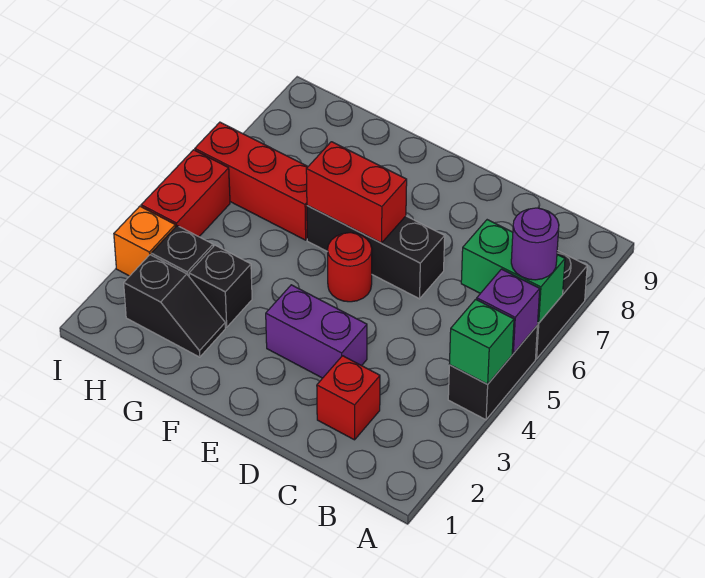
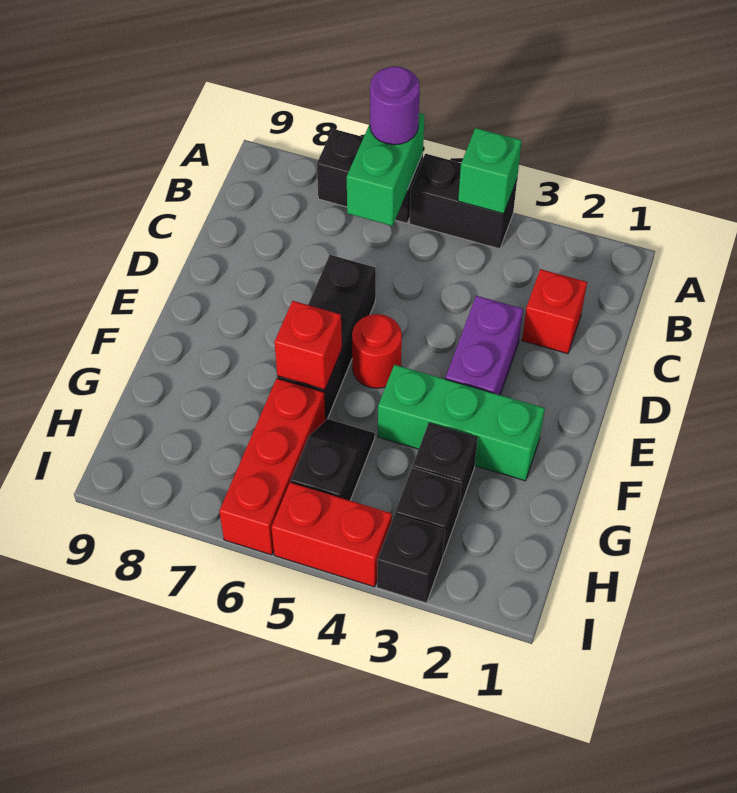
purple 1x1 brick [477,269,540,353] -> none
red 1x2 brick [306,142,407,243] -> red 1x1 brick [275,301,342,390]
none -> green 1x3 brick [378,365,545,481]
black 1x2 slope [124,255,225,357] -> black 1x2 slope moved to [291,419,375,501]
orange 1x1 brick [114,206,175,276] -> black 1x1 brick [377,514,445,603]

